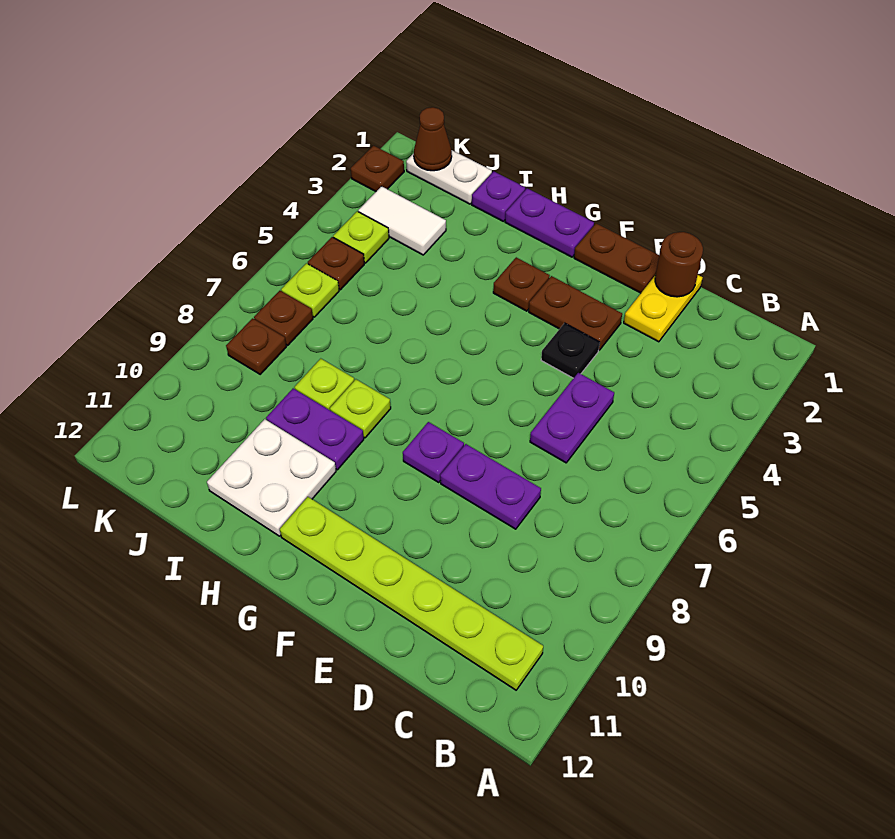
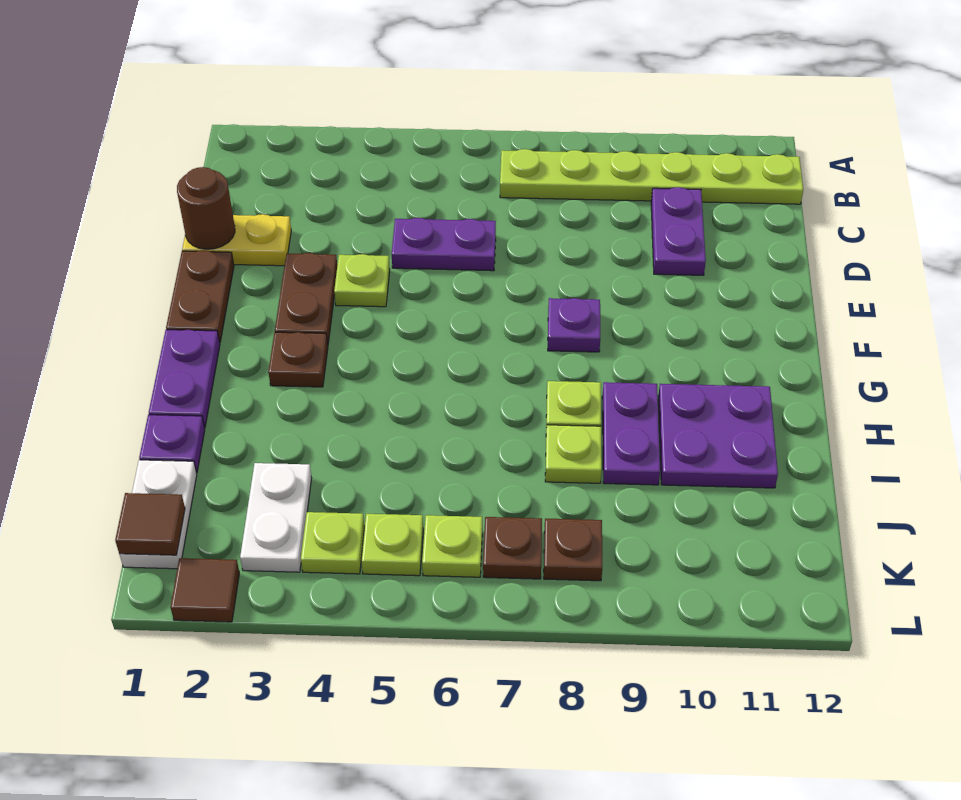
lime 1x6 plate [280,497,543,690] -> lime 1x6 plate turned to [500,149,803,204]
purple 1x2 plate [440,444,541,529] -> purple 1x2 plate moved to [651,187,706,275]
black 1x1 plate [541,323,600,378] -> lime 1x1 plate [334,254,390,307]
white 2x2 plate [207,419,336,536] -> purple 2x2 plate [658,384,778,488]
white 1x2 tile [358,186,446,255] -> white 1x2 plate [240,463,312,572]
brown 1x1 cone [414,107,452,171] -> brown 1x1 tile [115,493,185,555]
brown 1x1 plate [308,237,364,290] -> lime 1x1 plate [361,514,423,576]
brown 1x1 plate [351,146,404,191] -> brown 1x1 tile [170,558,239,622]

